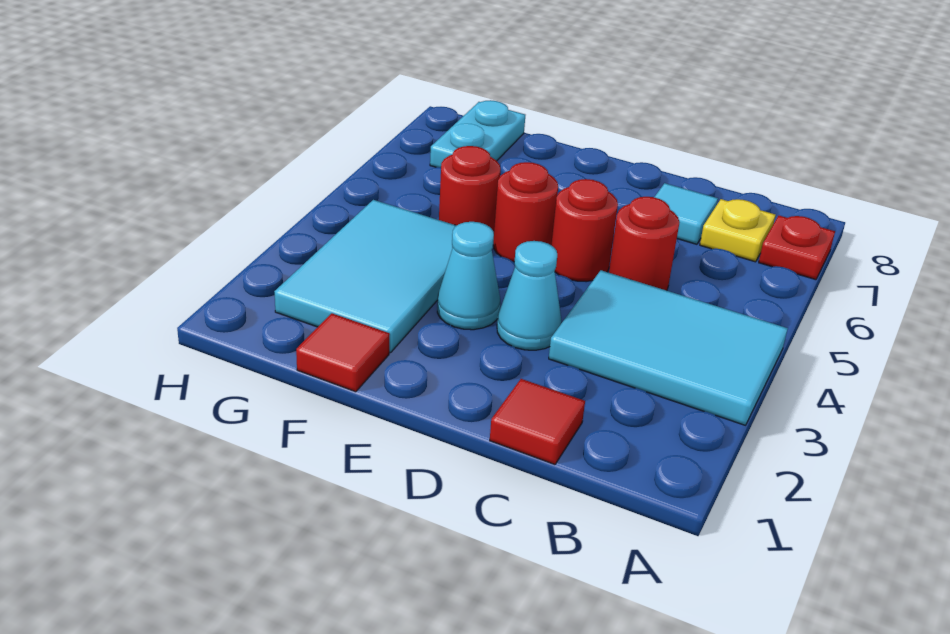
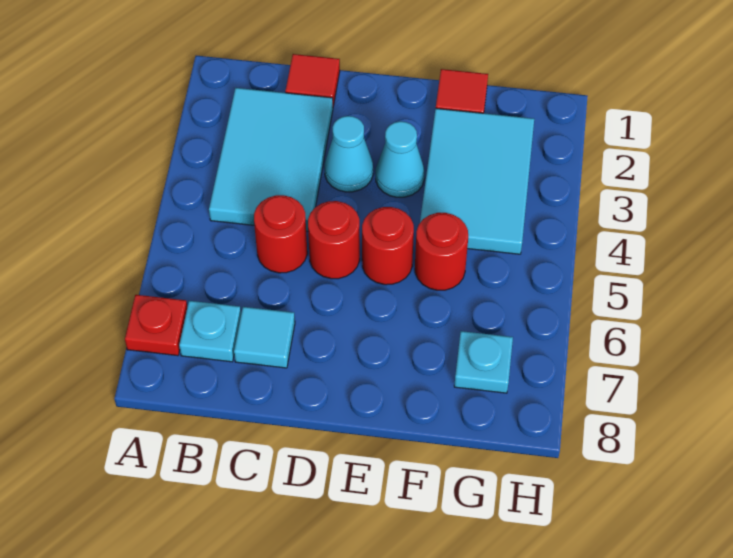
cyan 2x3 tile [549,270,788,425] -> cyan 2x3 tile turned to [209,88,333,231]
yellow 1x1 plate [700,199,775,262] -> cyan 1x1 plate [179,301,241,362]
cyan 1x2 plate [430,100,525,167] -> cyan 1x1 plate [454,331,513,393]

